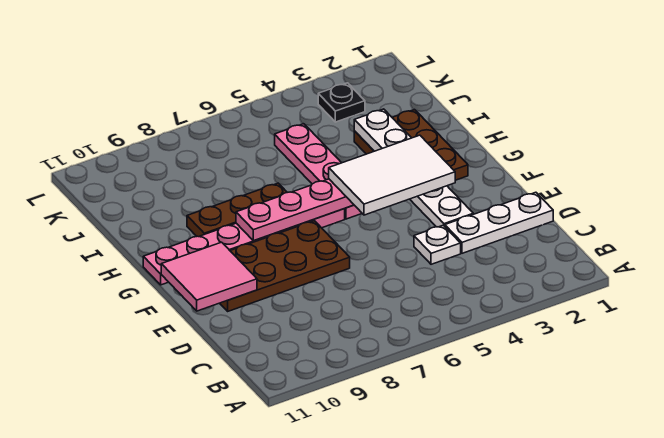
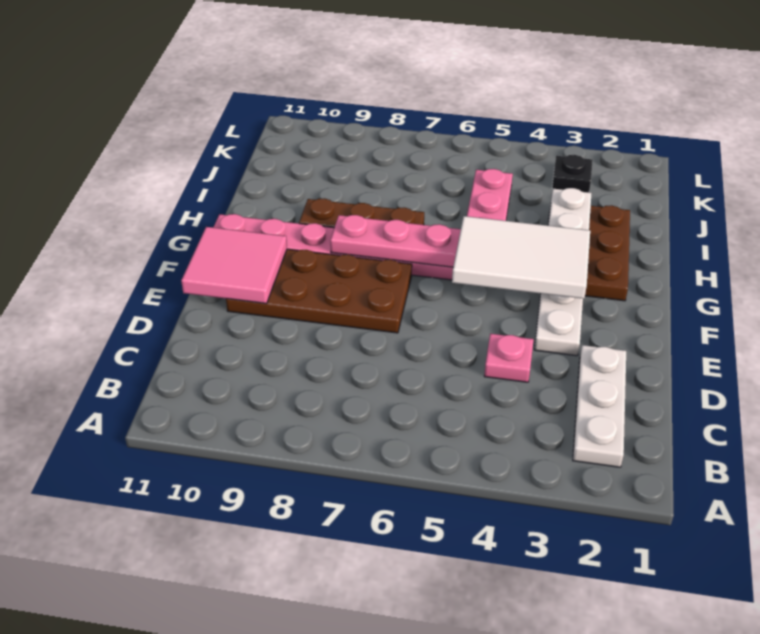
white 1x3 plate [445,192,553,253] -> white 1x3 plate turned to [573,345,626,467]
white 1x1 plate [414,225,461,264] -> pink 1x1 plate [484,334,534,382]

